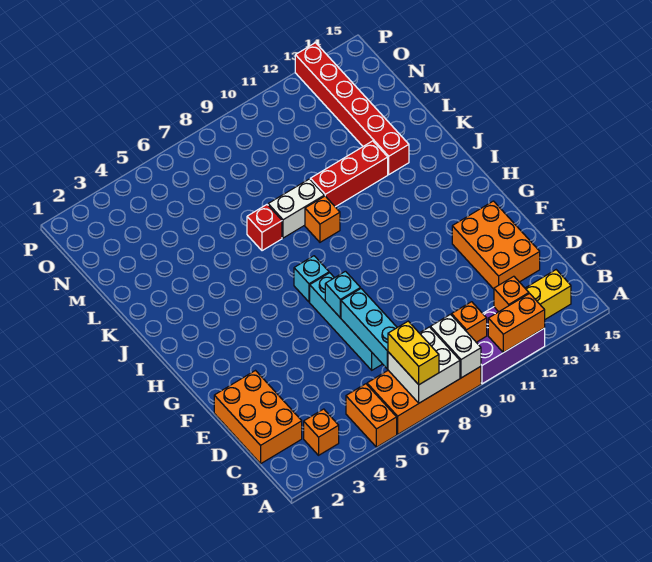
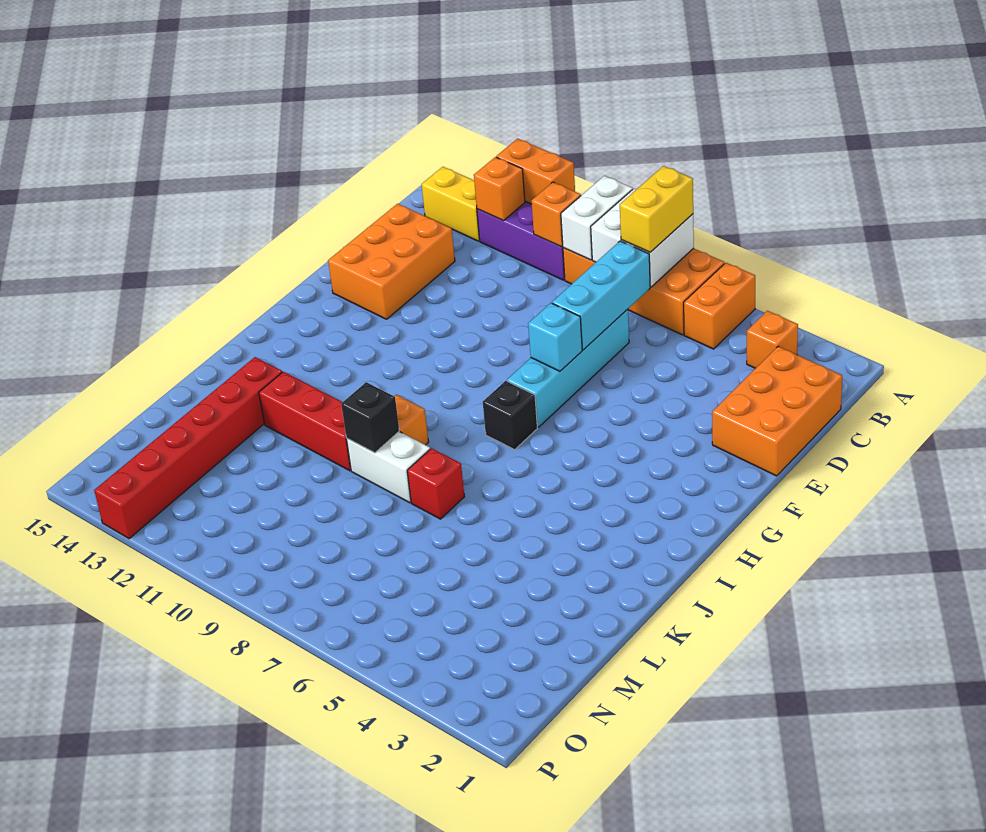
cyan 1x1 brick [294,256,329,302] -> black 1x1 brick [483,381,537,450]
none -> black 1x1 brick [341,382,399,453]

